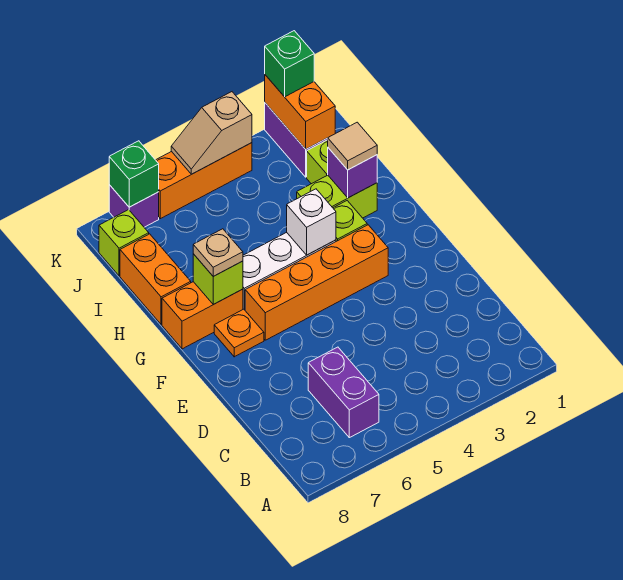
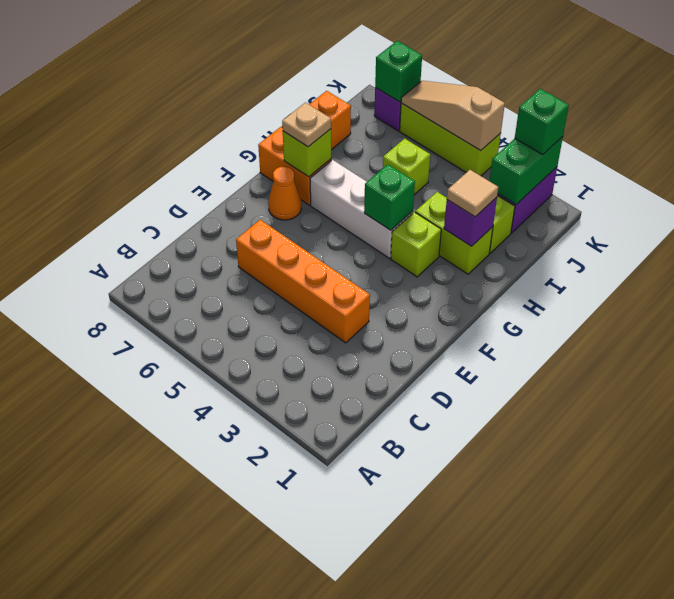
purple 1x2 brick [308,347,379,438] -> none
orange 1x4 brick [245,225,388,340] -> orange 1x4 brick moved to [236,220,370,343]
orange 1x1 plate [214,309,264,357] -> orange 1x1 cone [268,167,301,220]
white 1x1 brick [287,189,336,255] -> green 1x1 brick [364,164,415,230]
orange 1x2 brick [265,75,335,149] -> green 1x2 brick [490,137,563,205]
lime 1x1 brick [99,210,149,276] -> lime 1x1 brick moved to [383,139,430,195]
orange 1x3 brick [156,143,252,219] -> lime 1x3 brick [400,103,501,176]
tan 1x2 slope [171,92,252,174] -> tan 1x3 slope [401,81,505,151]

